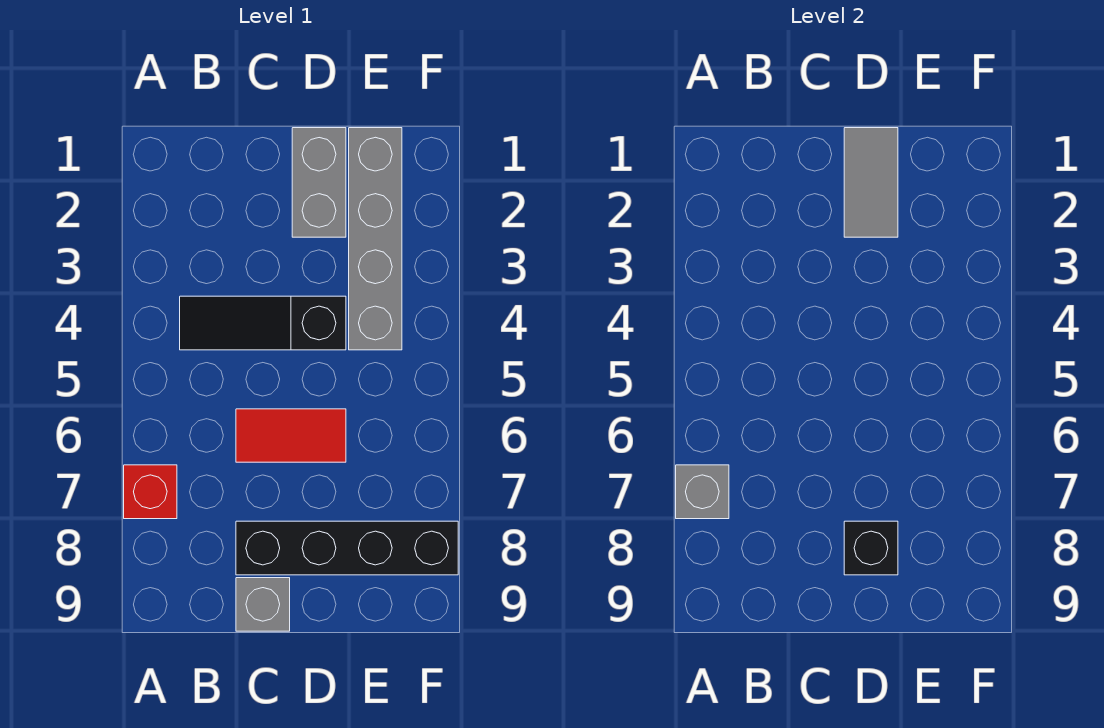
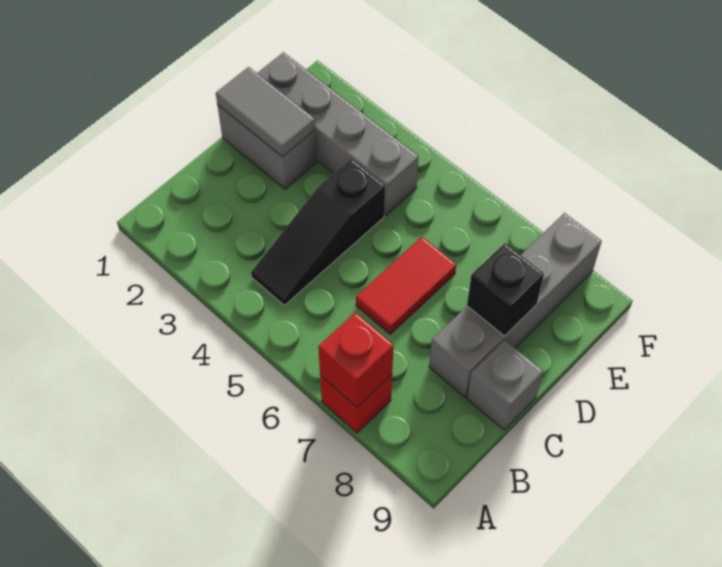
grey 1x1 brick [676,465,729,519] -> red 1x1 brick [318,312,394,407]
black 1x4 brick [236,521,458,575] -> grey 1x4 brick [429,213,602,397]

